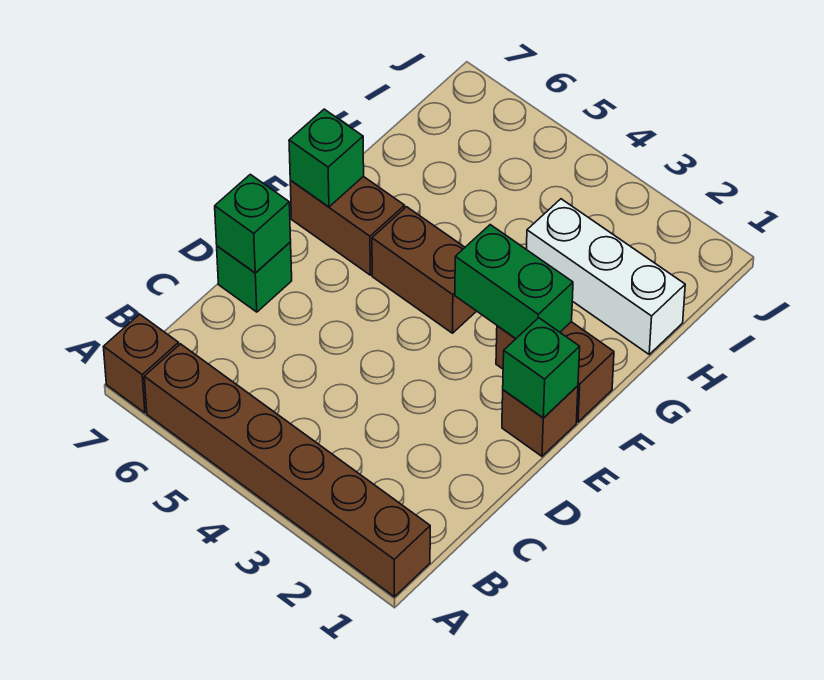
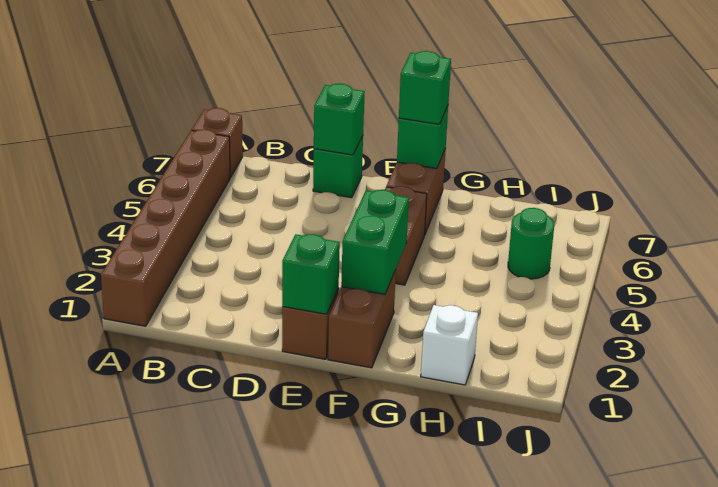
none -> green 1x1 brick [399,51,451,124]
white 1x3 brick [526,199,685,354] -> white 1x1 brick [421,305,478,385]
none -> green 1x1 round brick [508,208,554,279]

